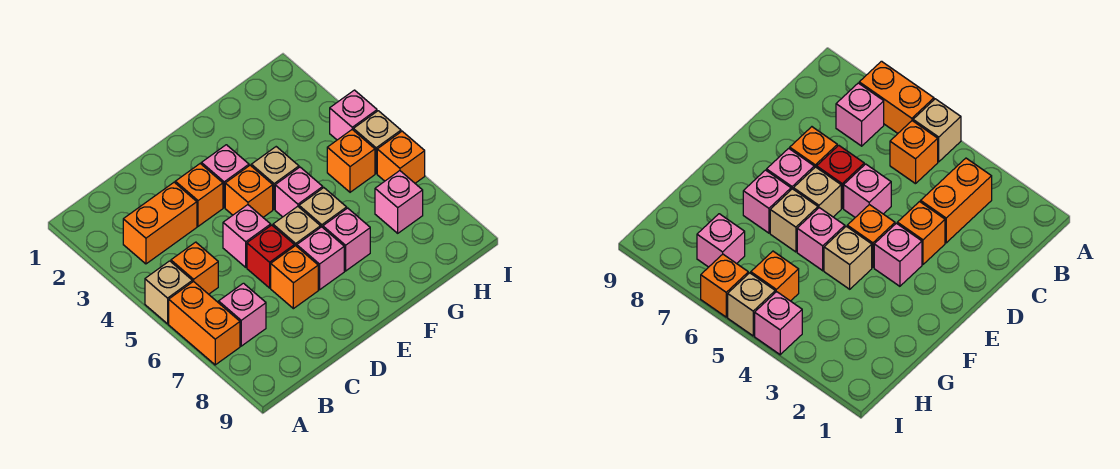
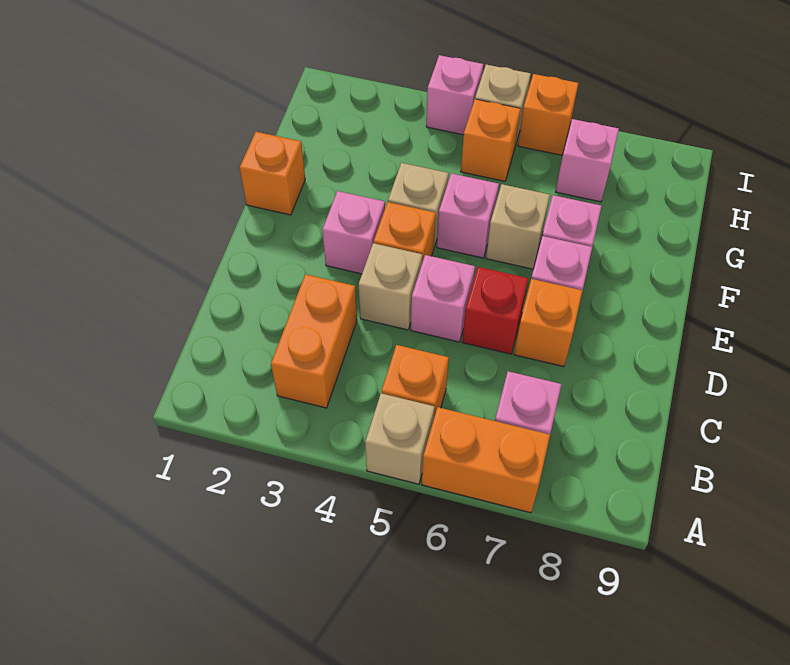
orange 1x1 brick [175,164,223,226] -> orange 1x1 brick moved to [240,132,305,215]
tan 1x1 brick [273,206,321,246] -> tan 1x1 brick moved to [359,243,422,330]

